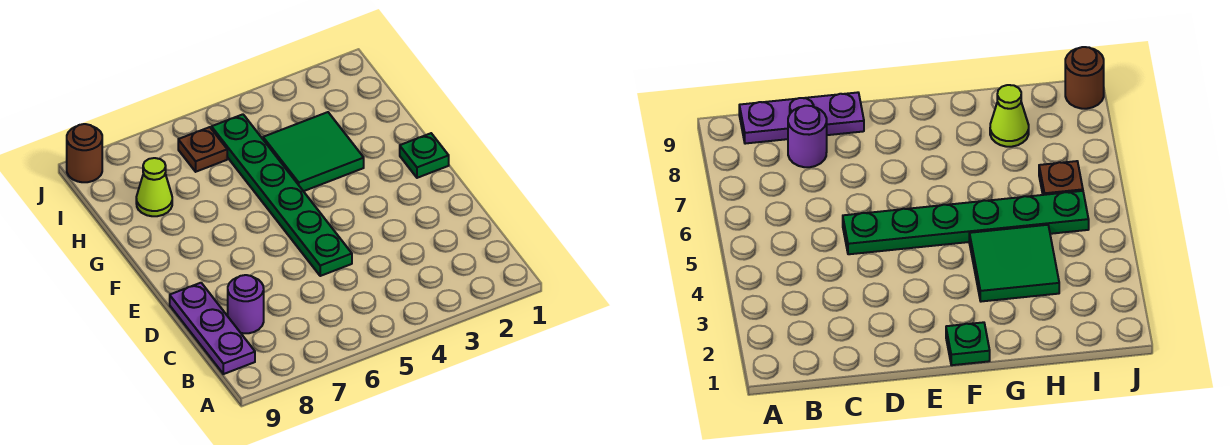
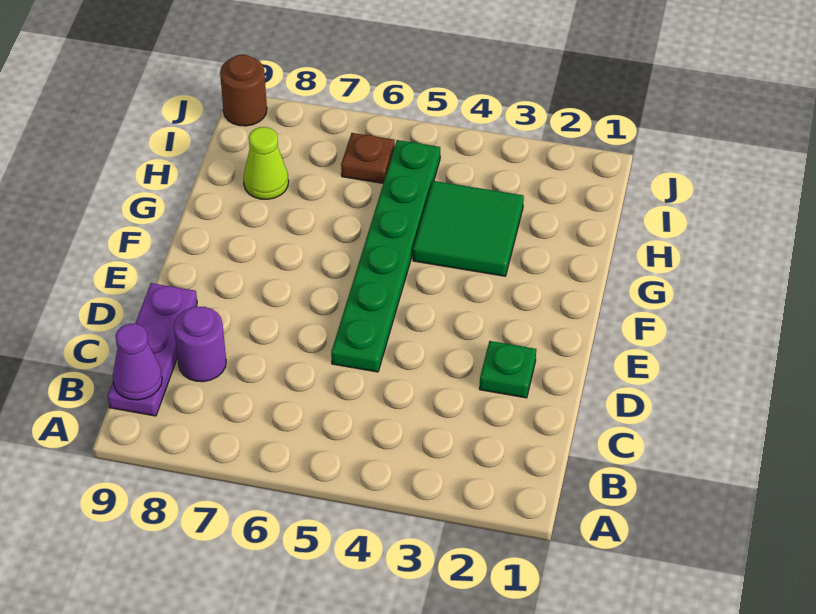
none -> purple 1x1 cone [113,324,162,400]
green 1x1 plate [400,133,449,178] -> green 1x1 plate moved to [479,341,536,398]

